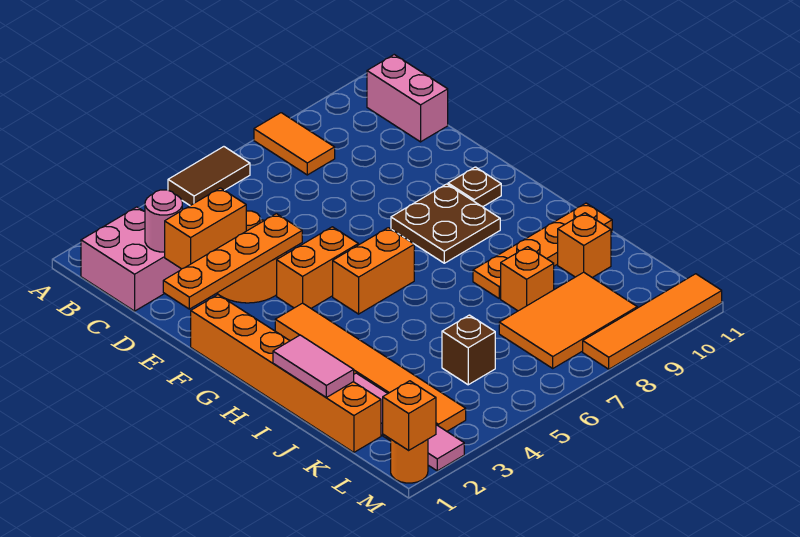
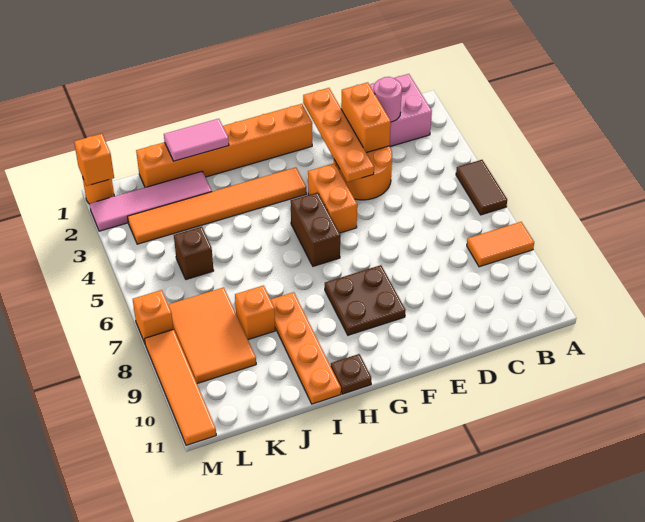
pink 1x2 brick [367,55,448,142] -> none
brown 1x1 plate [448,167,501,207] -> brown 1x1 plate moved to [331,354,371,394]
orange 1x2 brick [333,228,414,314] -> brown 1x2 brick [291,192,340,266]
orange 1x1 brick [558,213,611,277] -> orange 1x1 brick moved to [133,290,173,343]

